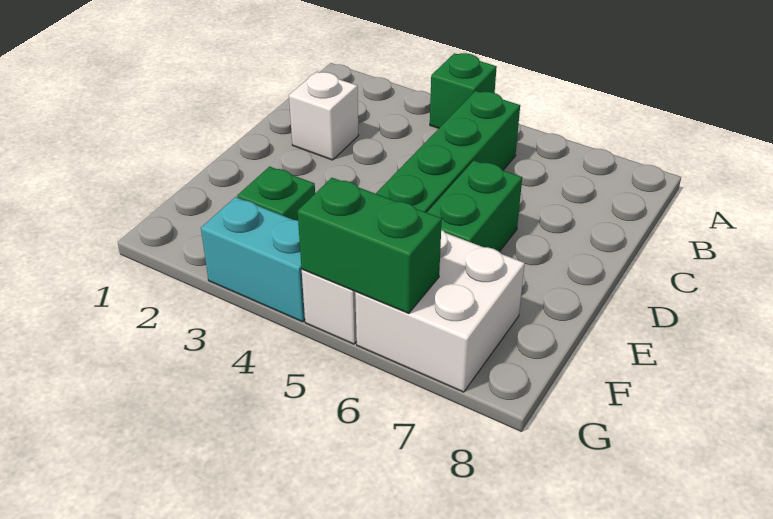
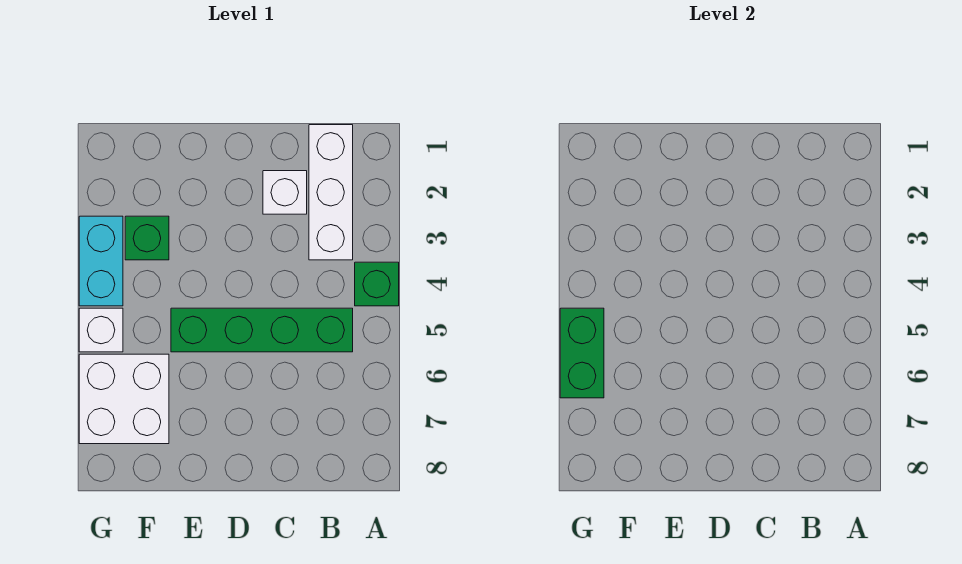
none -> white 1x3 brick [309,125,353,260]
green 1x2 brick [427,161,522,252] -> none

